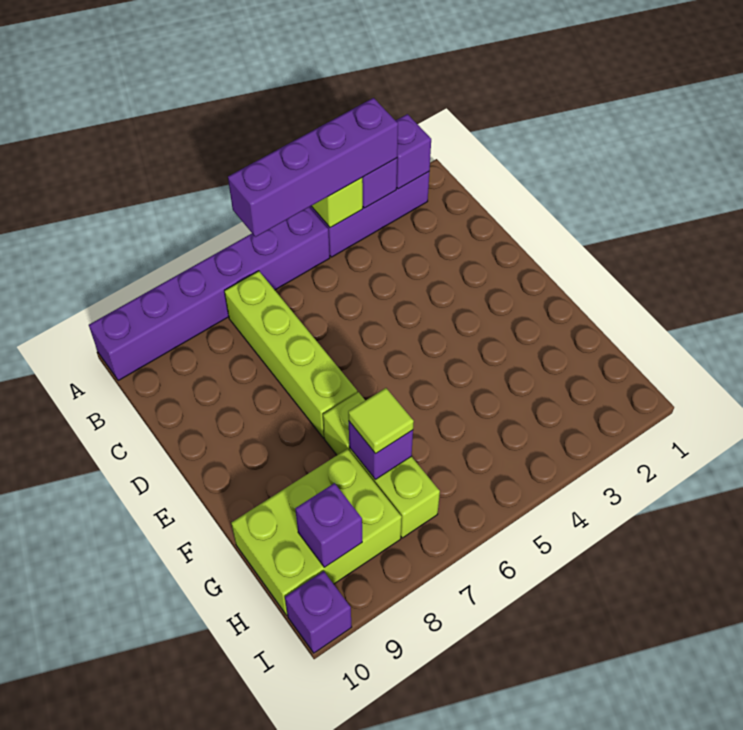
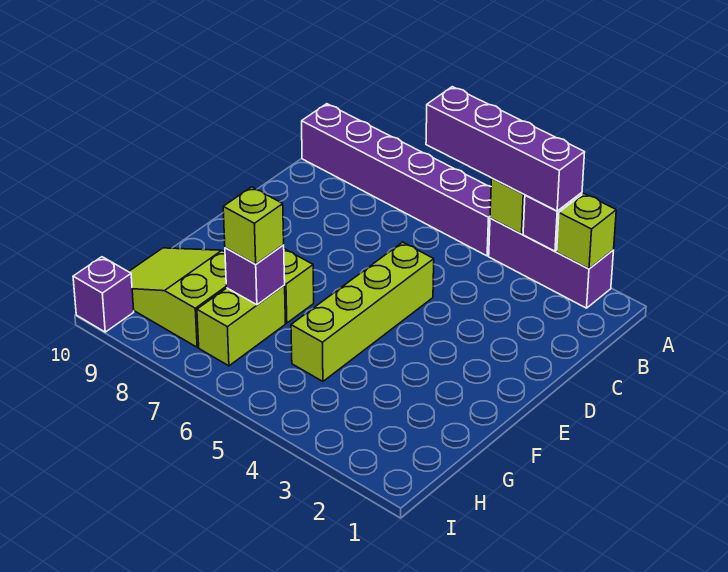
purple 1x1 brick [396,114,431,189] -> lime 1x1 brick [557,194,616,269]
lime 1x4 brick [224,271,357,438] -> lime 1x4 brick moved to [291,242,434,381]
lime 1x1 tile [348,388,414,454] -> lime 1x1 brick [223,187,284,264]
lime 2x3 brick [231,449,402,615] -> lime 2x3 slope [129,248,226,347]
purple 1x1 brick [295,483,362,567] -> none

